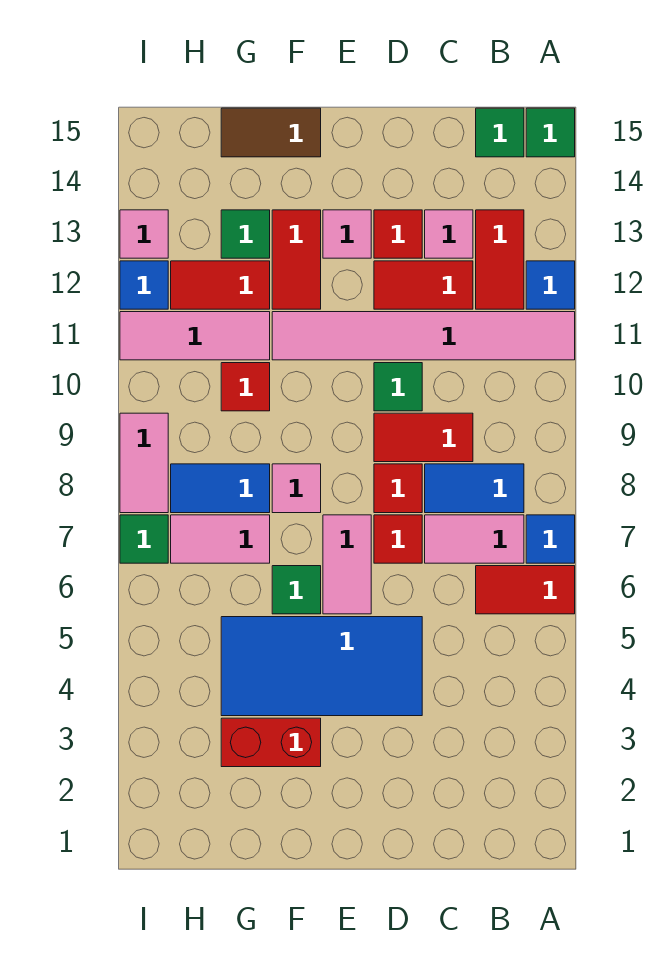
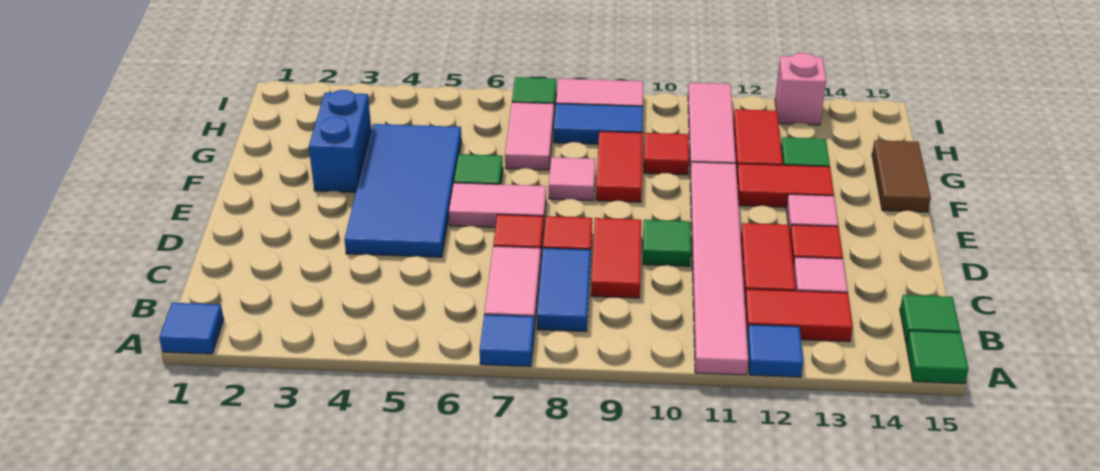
red 1x2 tile [476,566,575,614] -> red 1x2 tile moved to [596,131,643,202]
red 1x2 brick [221,718,321,767] -> blue 1x2 brick [309,90,371,192]
blue 1x2 tile [171,464,270,513] -> blue 1x2 tile turned to [554,104,643,144]
blue 1x1 tile [120,261,168,309] -> blue 1x1 tile moved to [159,303,224,354]
pink 1x1 tile [120,210,168,258] -> pink 1x1 brick [775,53,826,125]

